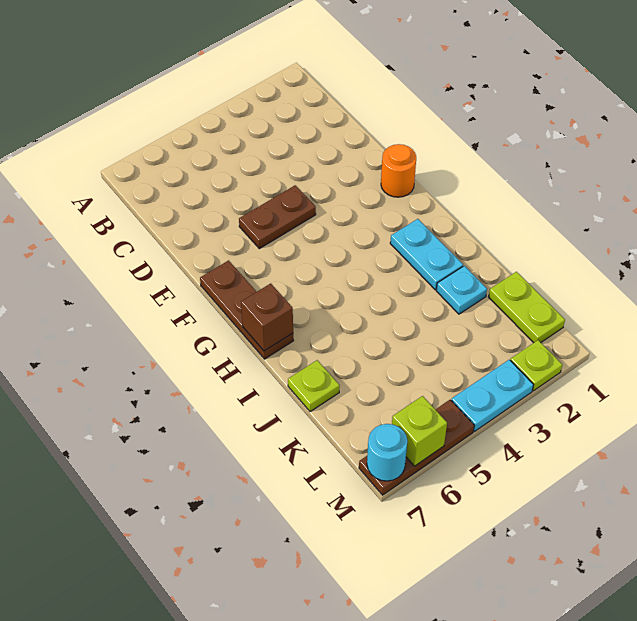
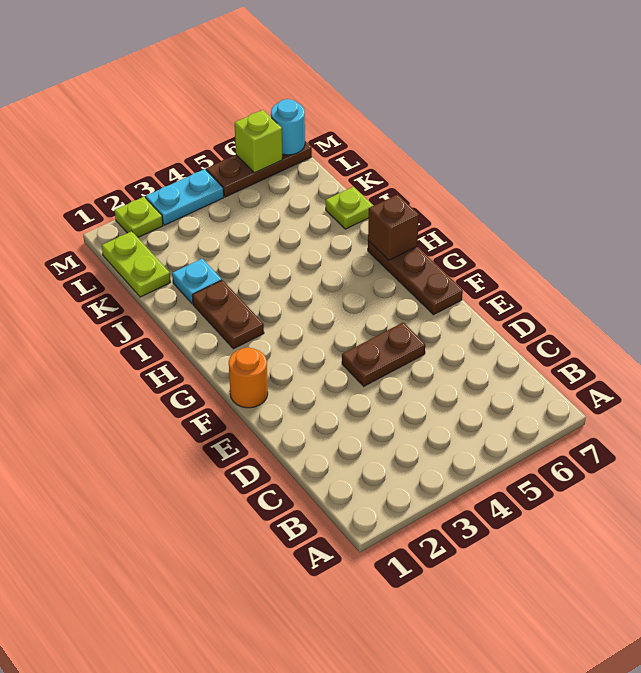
cyan 1x2 plate [390,219,463,290] -> brown 1x2 plate [192,280,264,349]

